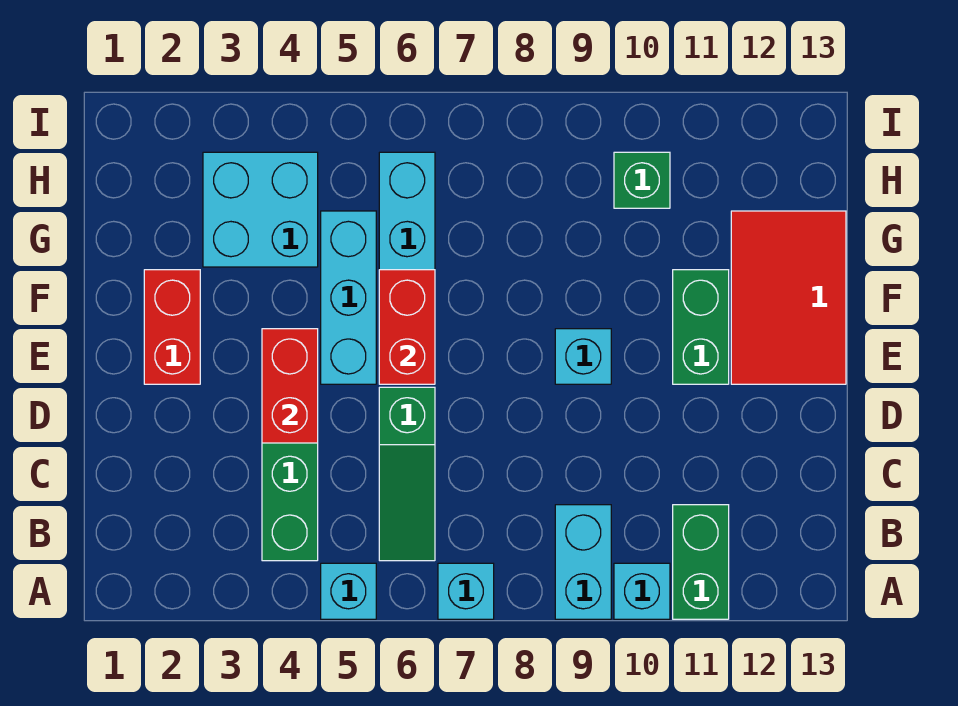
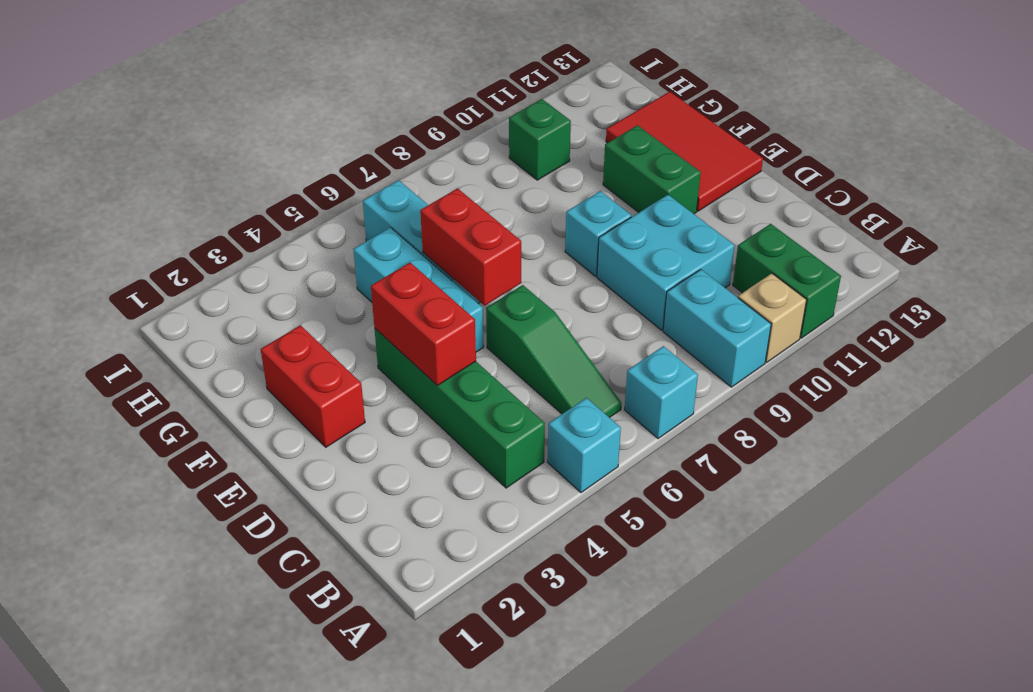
cyan 1x1 brick [614,563,670,619] -> tan 1x1 brick [738,273,807,362]
cyan 2x2 brick [203,152,318,267] -> cyan 2x2 brick moved to [597,195,735,330]

